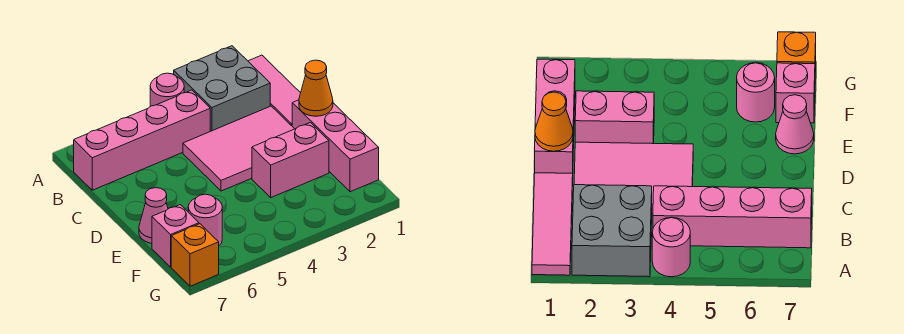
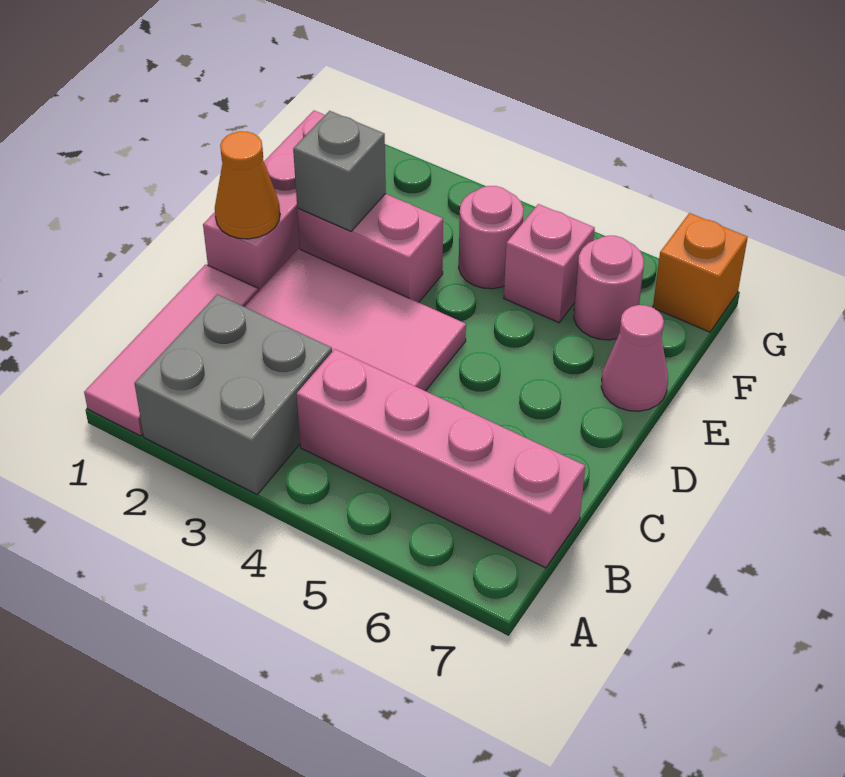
pink 1x1 round brick [150,73,184,106] -> pink 1x1 round brick moved to [459,186,524,289]
none -> grey 1x1 brick [293,111,386,231]
pink 1x1 brick [152,205,199,267] -> pink 1x1 brick moved to [504,204,595,323]

